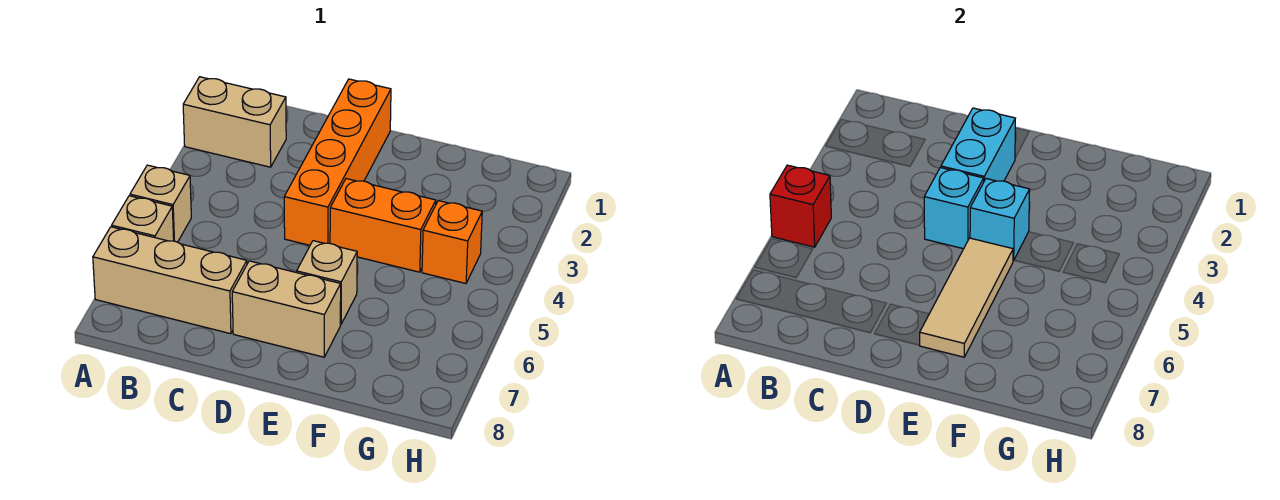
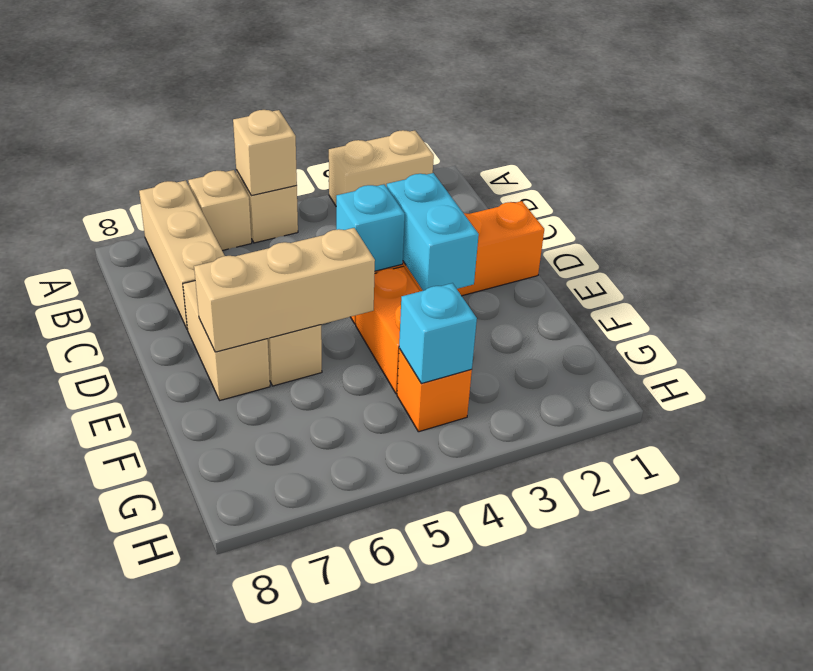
tan 1x2 brick [183,77,286,167] -> tan 1x2 brick turned to [329,130,434,206]
red 1x1 brick [770,165,831,247] -> tan 1x1 brick [233,110,297,196]
cyan 1x2 brick [941,108,1015,181] -> cyan 1x2 brick turned to [387,173,479,291]
cyan 1x1 brick [970,179,1030,261] -> cyan 1x1 brick moved to [399,283,477,384]
tan 1x3 tile [920,238,1013,357] -> tan 1x3 brick [194,228,375,352]

